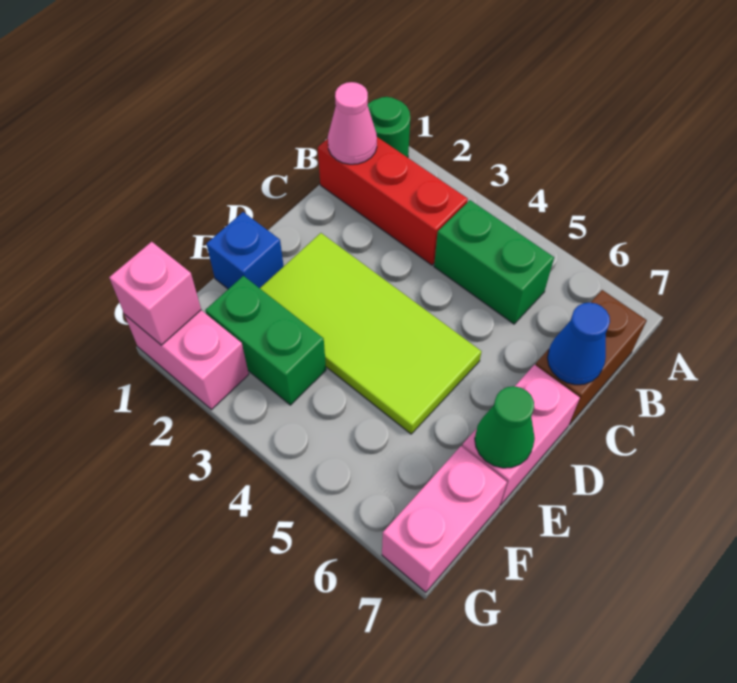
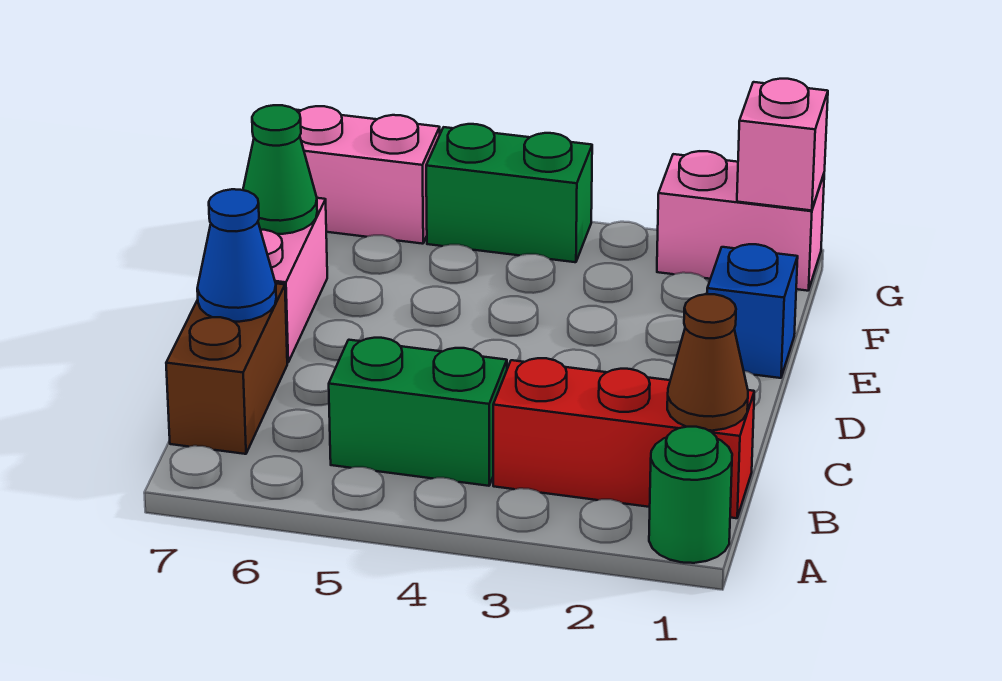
pink 1x1 cone [328,82,377,164] -> brown 1x1 cone [667,294,748,431]
lime 2x4 tile [260,233,481,434] -> none
green 1x2 brick [205,276,326,405] -> green 1x2 brick moved to [426,124,592,262]
pink 1x2 brick [382,446,507,592] -> pink 1x2 brick turned to [297,106,440,244]

